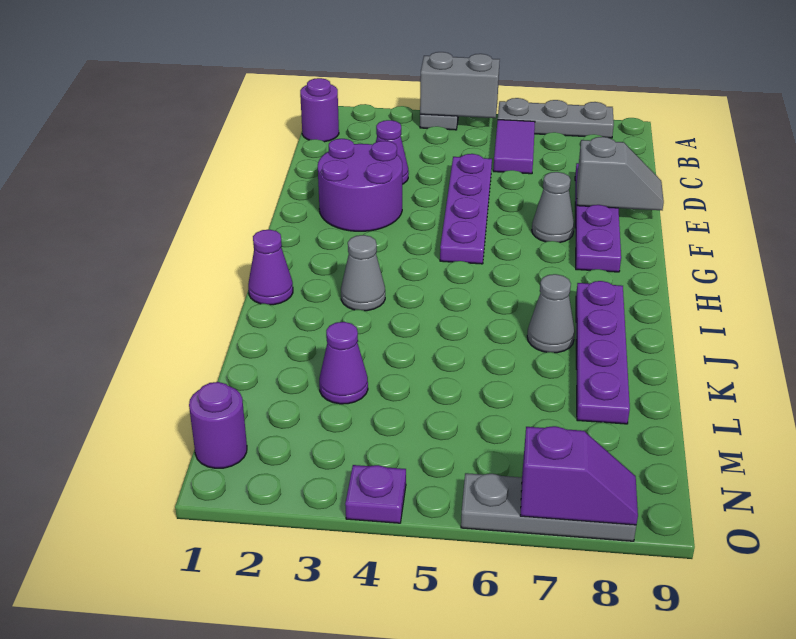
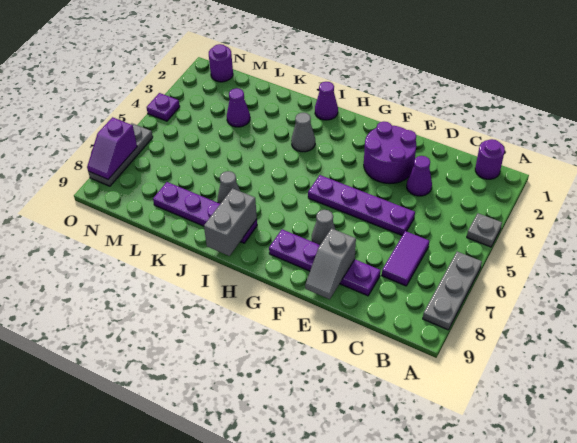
grey 1x2 brick [420,52,500,118] -> grey 1x2 brick moved to [204,188,257,256]
purple 1x2 tile [493,120,535,174] -> purple 1x2 tile turned to [382,231,429,286]

